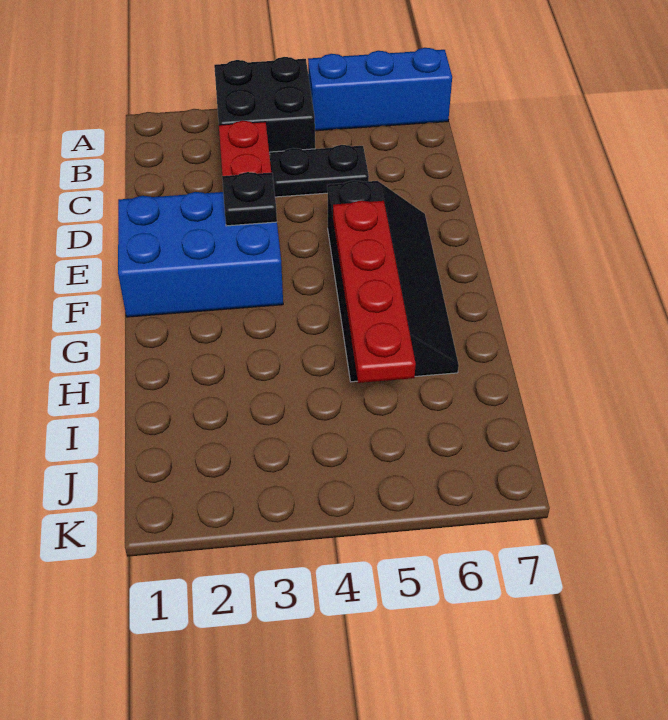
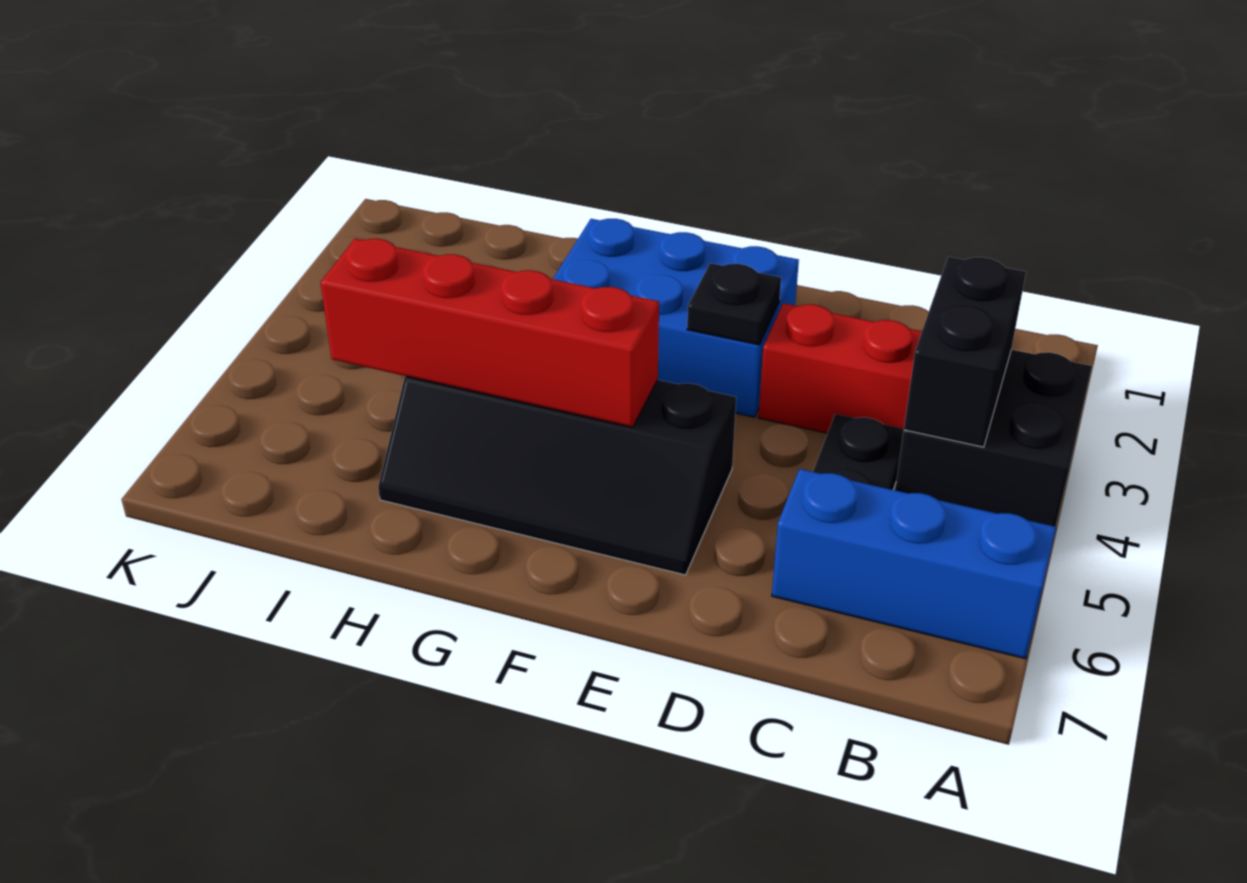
blue 1x3 brick [308,48,452,131] -> blue 1x3 brick turned to [772,469,1056,659]
none -> black 1x2 brick [904,257,1026,447]
blue 2x3 brick [118,192,283,317] -> blue 2x3 brick turned to [553,219,799,417]
red 1x4 plate [333,201,416,383] -> red 1x4 brick [320,239,659,427]

